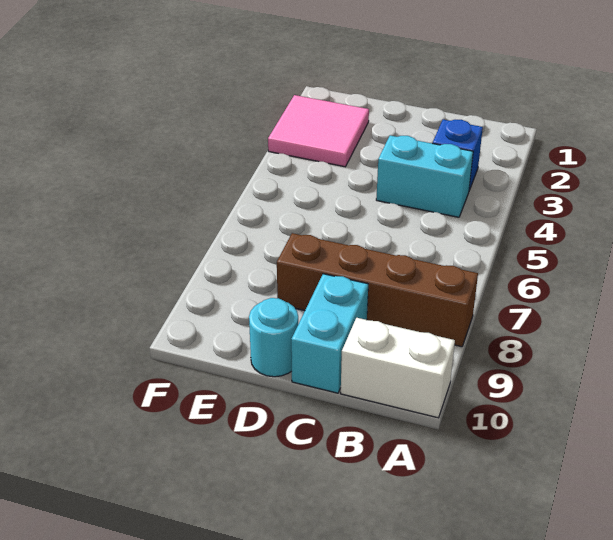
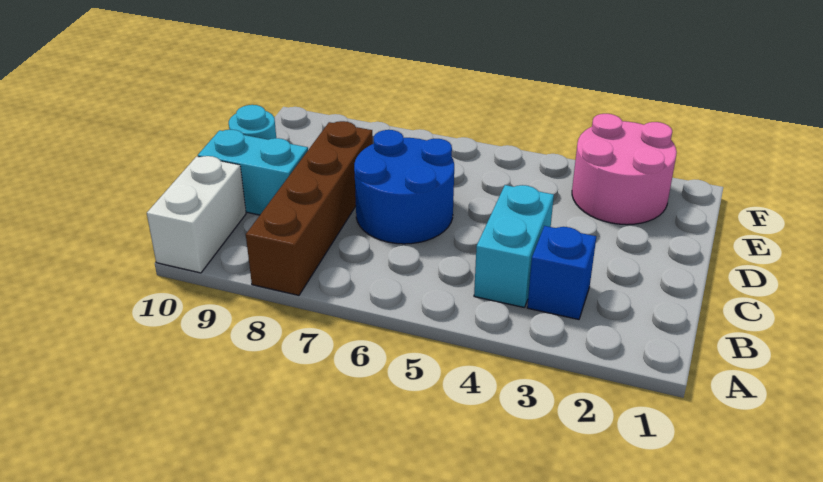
none -> blue 2x2 round brick [354,130,454,244]
pink 2x2 tile [268,95,369,167] -> pink 2x2 round brick [572,114,677,225]

